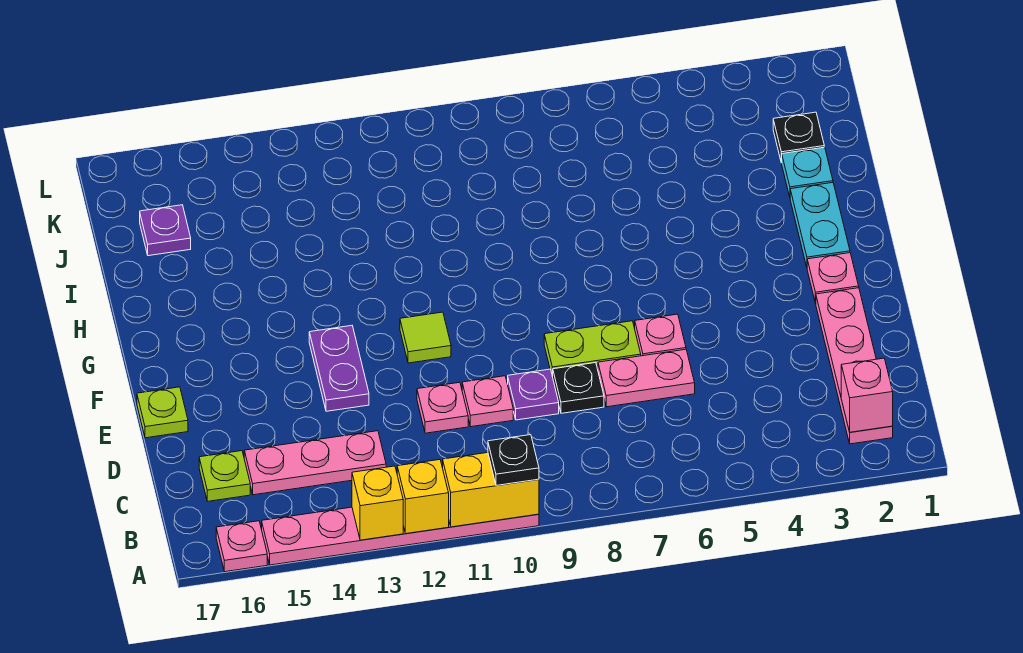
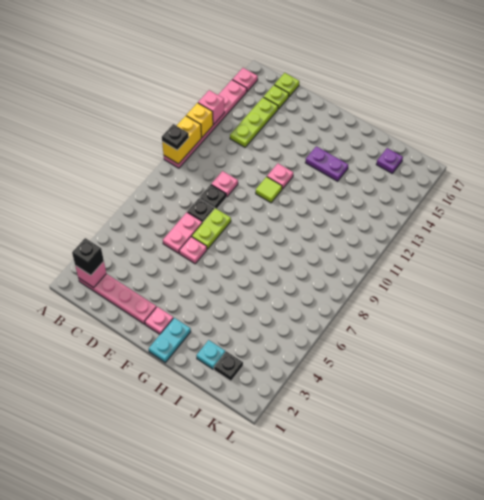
yellow 1x1 brick [352,466,403,540] -> pink 1x1 brick [198,90,224,125]
none -> black 1x1 brick [72,238,104,275]
pink 1x3 plate [244,431,386,495] -> lime 1x3 plate [230,97,278,147]
purple 1x1 plate [508,369,559,420] -> black 1x1 plate [199,185,226,209]
pink 1x1 plate [417,382,468,433] -> pink 1x1 plate moved to [267,164,293,189]
purple 1x2 plate [309,326,369,411] -> purple 1x2 plate moved to [305,146,348,181]
lime 1x1 plate [137,387,188,438] -> lime 1x1 plate moved to [274,73,299,97]
cyan 1x2 plate [790,183,850,267] -> cyan 1x2 plate turned to [149,318,191,363]

